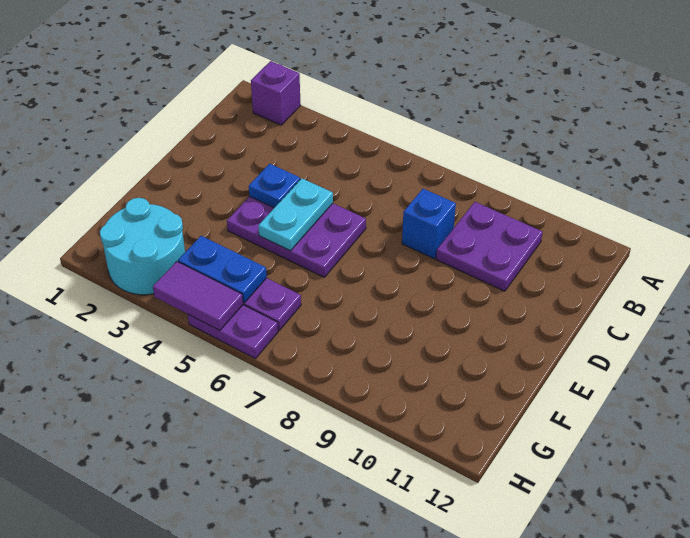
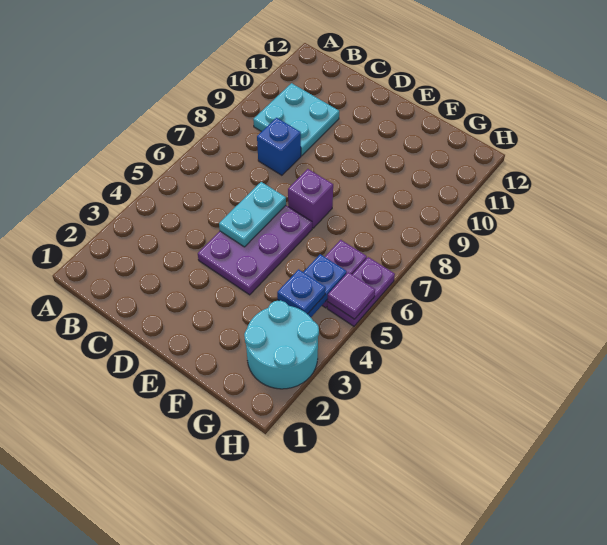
purple 1x1 brick [251,61,301,125] -> purple 1x1 brick moved to [288,169,333,228]
purple 2x2 plate [436,202,543,291] -> cyan 2x2 plate [253,83,339,156]
blue 1x1 plate [249,164,300,208] -> blue 1x1 plate moved to [277,269,326,314]
cyan 1x2 plate [258,178,333,251] -> cyan 1x2 plate turned to [219,182,286,247]
purple 1x2 tile [153,261,243,331] -> purple 1x1 tile [327,272,375,319]

